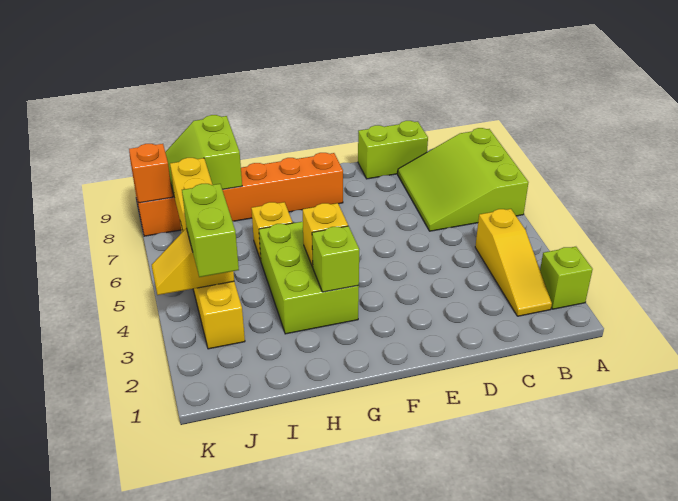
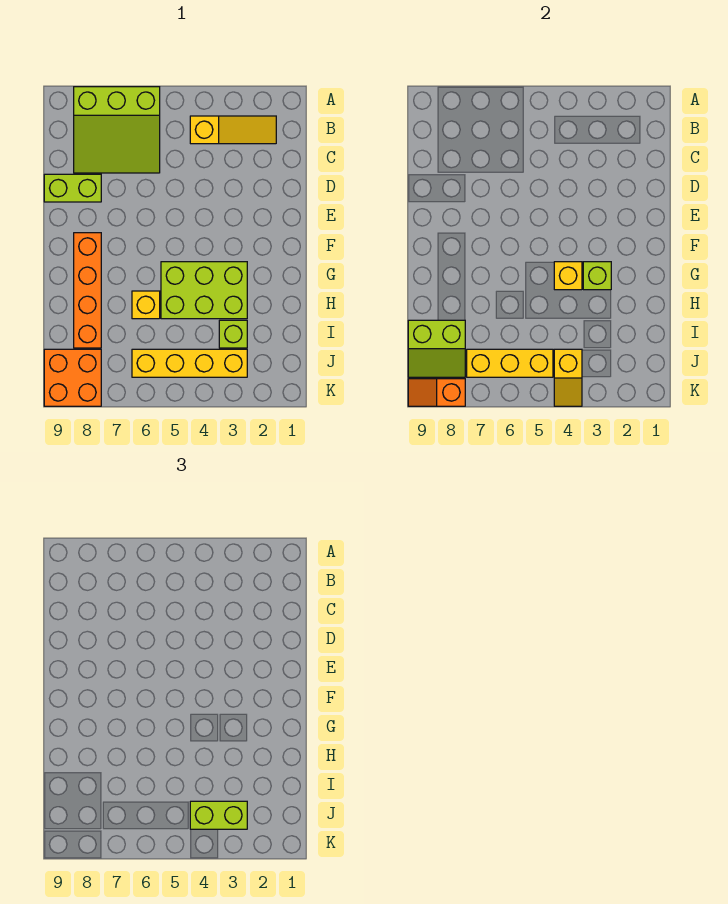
lime 1x1 brick [540,247,593,309] -> lime 1x1 brick moved to [219,320,247,348]
lime 1x2 brick [358,121,428,179] -> lime 1x2 brick turned to [44,174,101,202]

